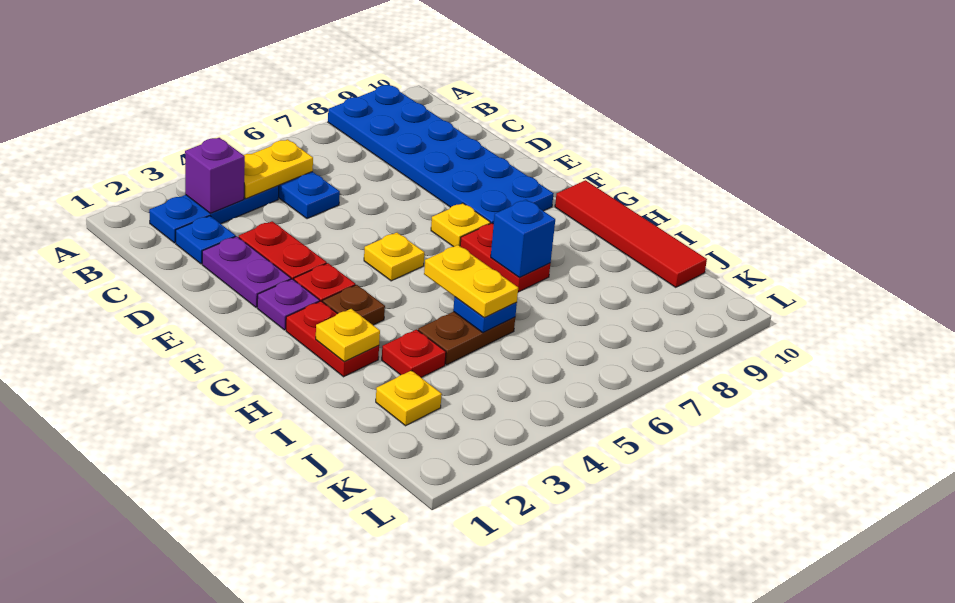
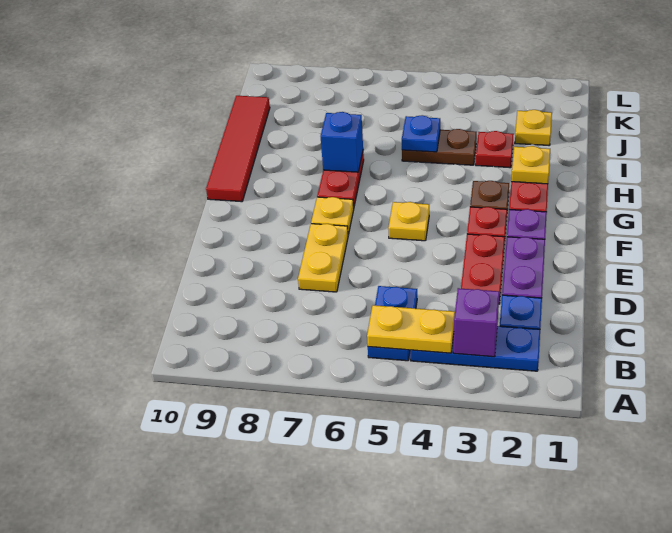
blue 2x6 plate [328,85,554,224] -> none
yellow 1x2 plate [424,245,518,318] -> yellow 1x2 plate moved to [298,224,348,292]

